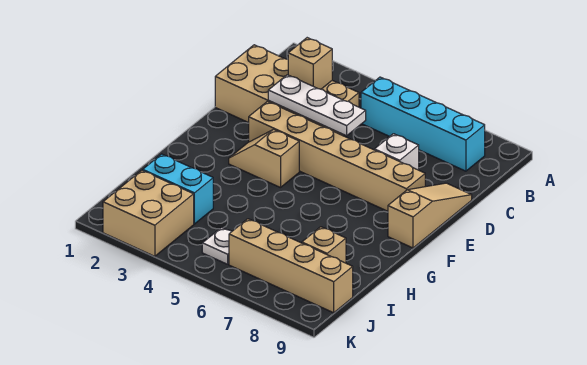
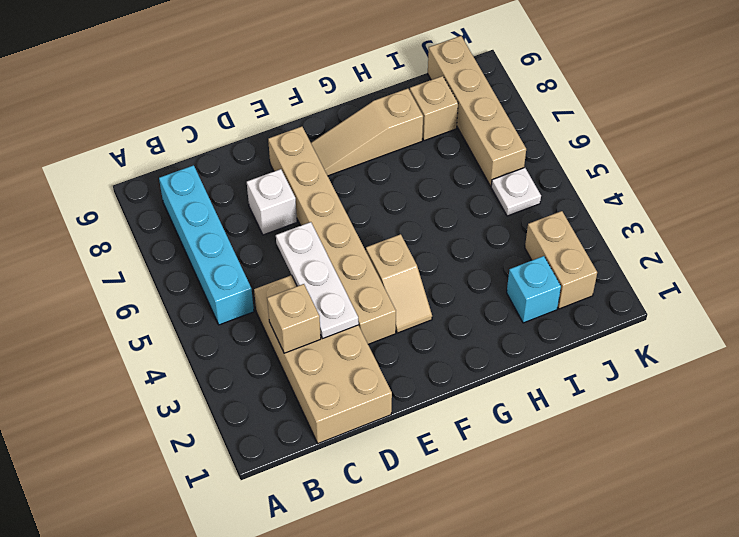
tan 1x3 slope [388,183,472,248] -> tan 1x3 slope moved to [311,89,423,176]
cyan 1x2 brick [143,154,213,224] -> cyan 1x1 brick [507,256,561,323]
tan 2x2 brick [103,170,194,256] -> tan 1x2 brick [525,211,597,309]

